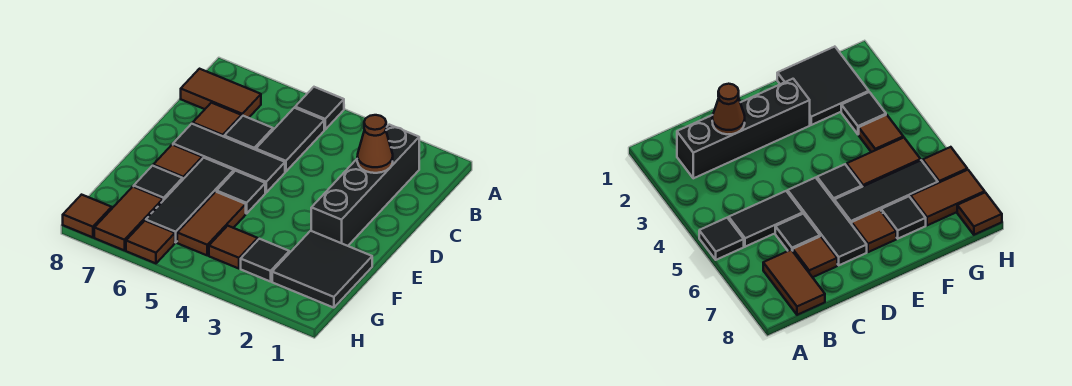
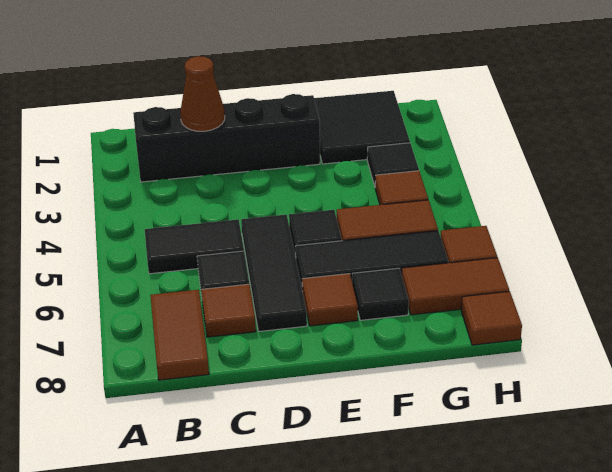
black 1x1 tile [295,87,344,130] -> none

